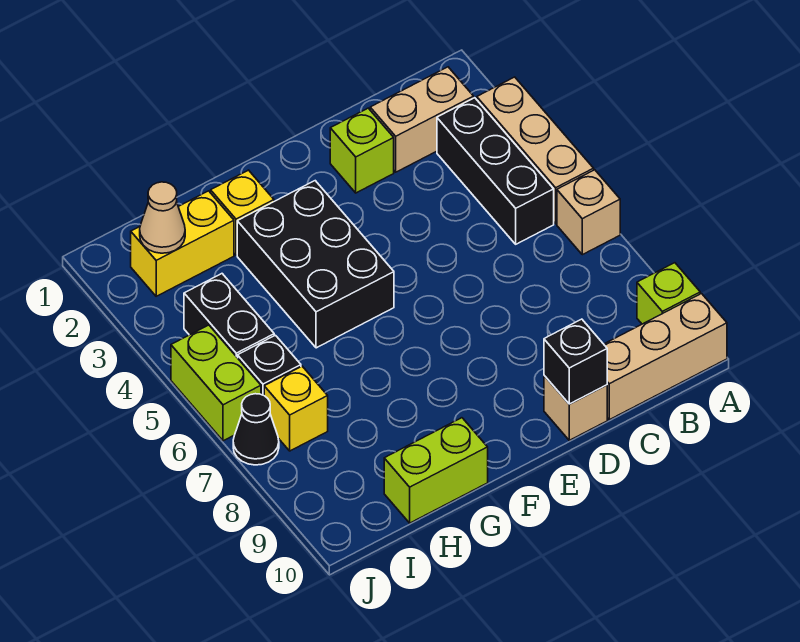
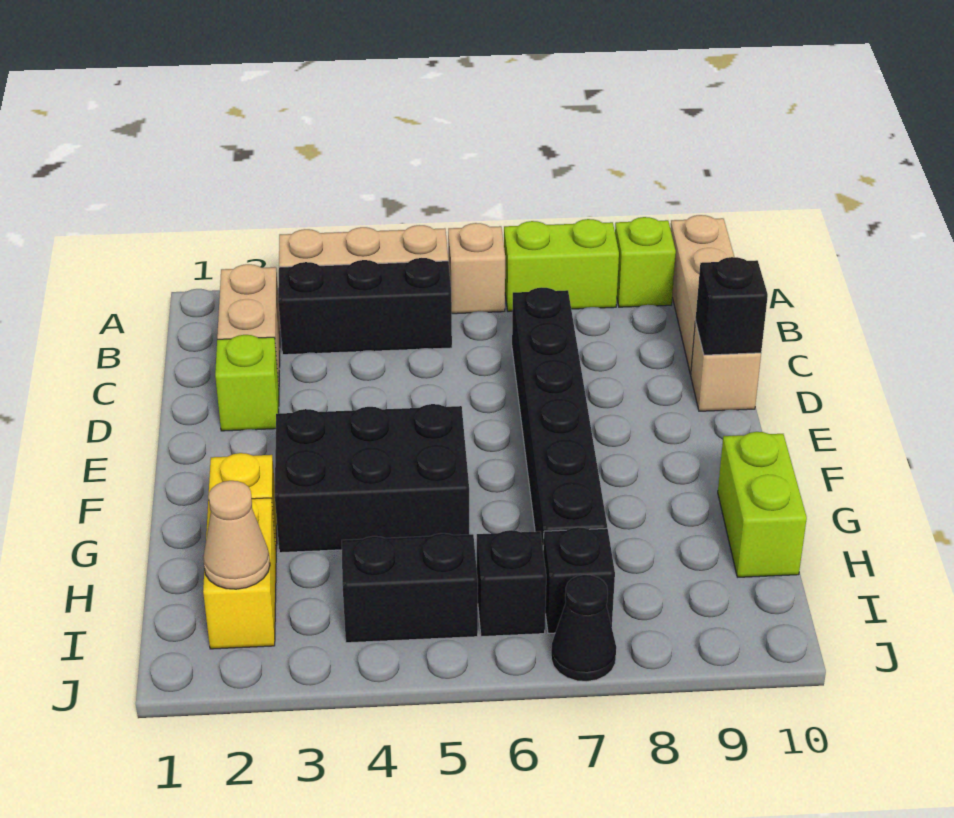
none -> black 1x6 brick [512,288,607,545]
yellow 1x1 brick [264,366,328,451] -> black 1x1 brick [543,527,615,633]
lime 1x2 brick [171,325,261,441] -> lime 1x2 brick moved to [504,219,619,312]

